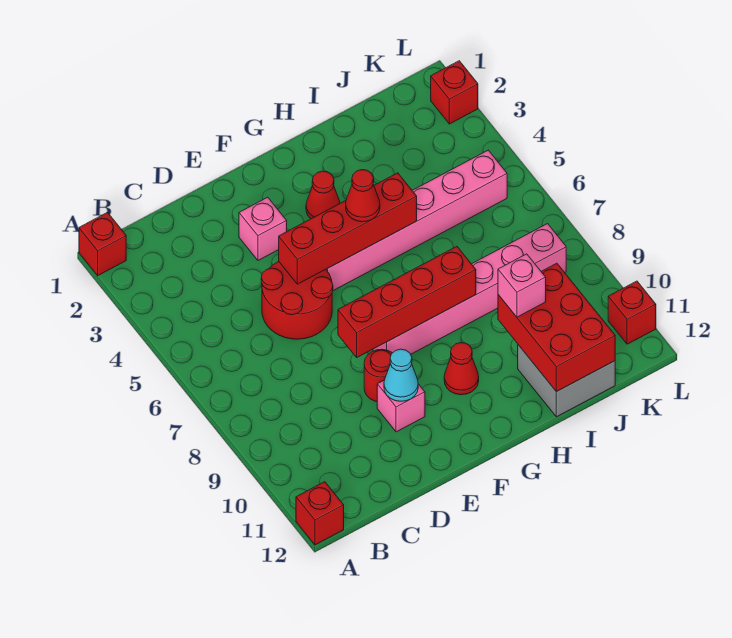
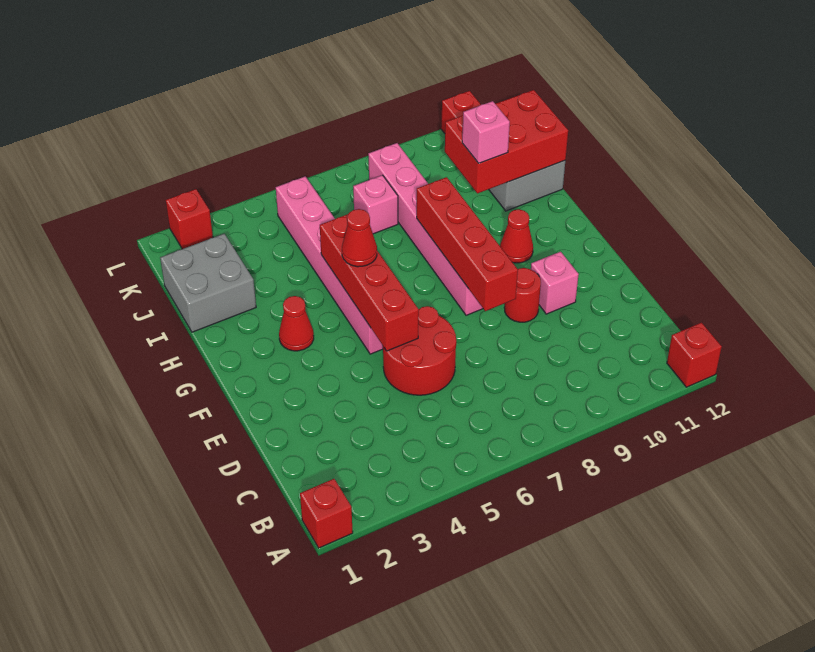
pink 1x1 brick [239,197,287,260] -> pink 1x1 brick moved to [353,175,398,234]
cyan 1x1 cone [384,349,418,401] -> none
none -> grey 2x2 brick [160,234,256,332]

